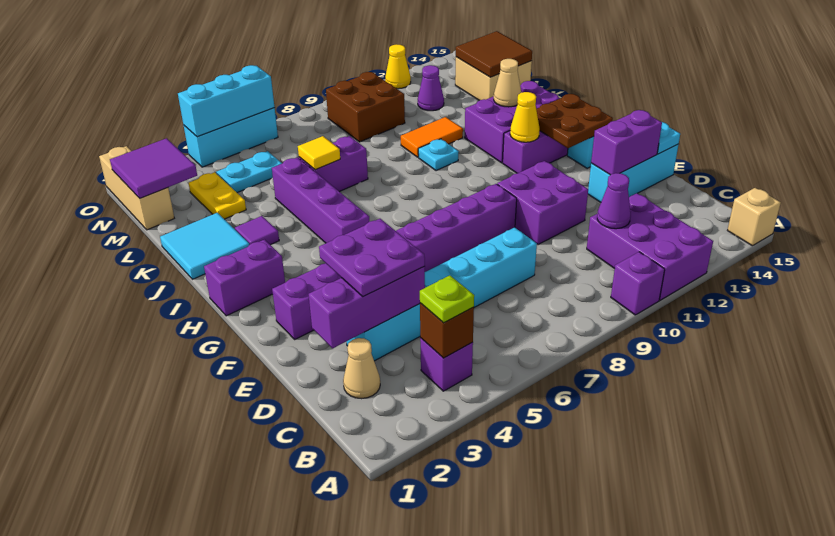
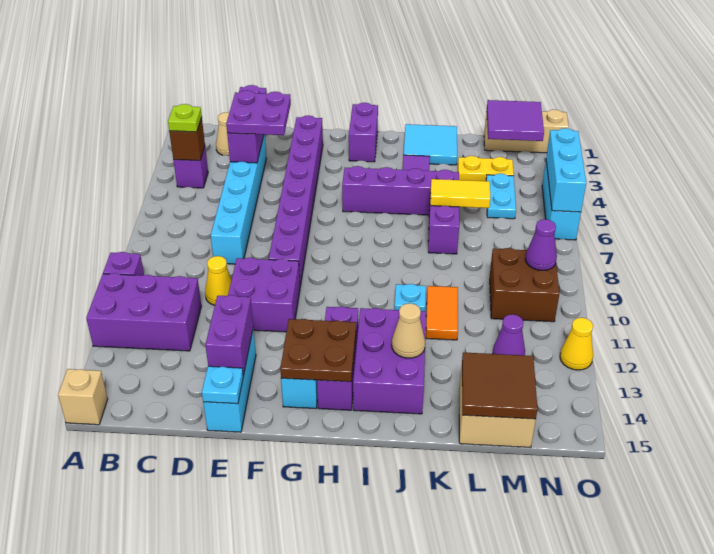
purple 1x1 cone [597,173,631,229] -> purple 1x1 cone moved to [525,219,557,270]
yellow 1x1 cone [510,92,540,142] -> yellow 1x1 cone moved to [205,256,232,305]
yellow 1x1 tile [298,136,340,170] -> yellow 1x2 tile [430,179,490,208]

